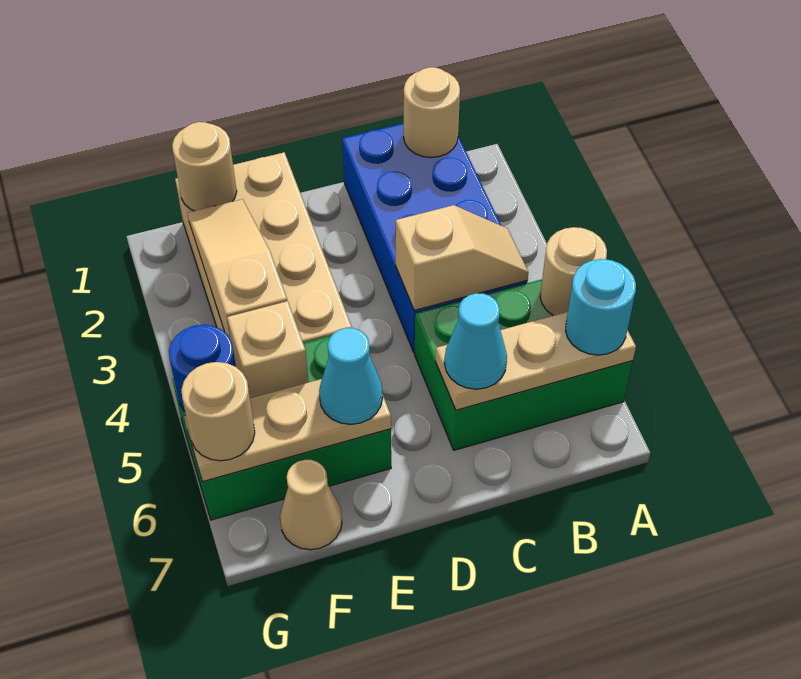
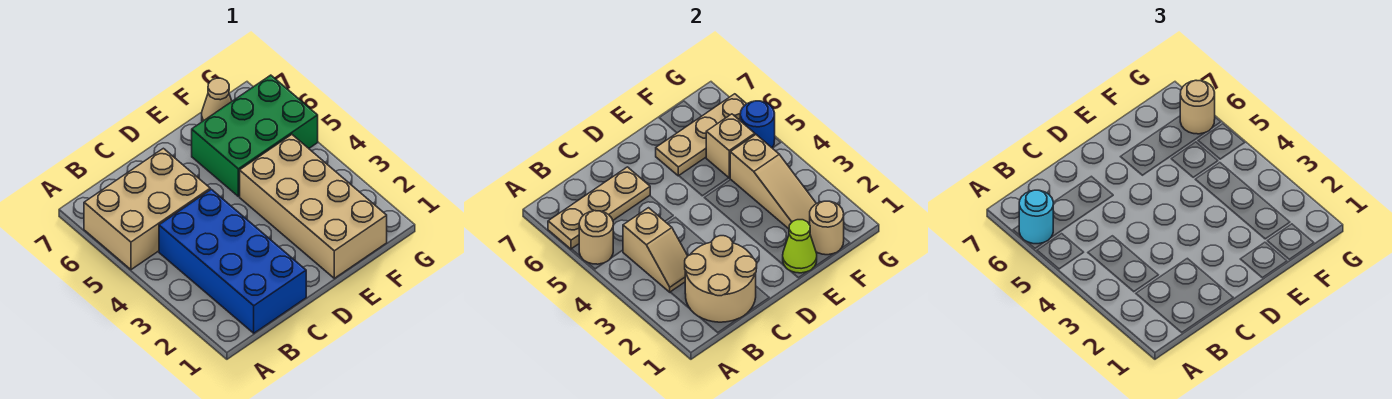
green 2x3 brick [415,280,633,450] -> tan 2x3 brick [84,148,210,270]
tan 1x1 round brick [404,67,460,158] -> tan 2x2 round brick [685,236,757,322]
tan 1x2 slope [396,205,529,310] -> tan 1x2 slope turned to [623,208,687,292]
cyan 1x1 cone [444,293,507,389] -> none
none -> lime 1x1 cone [783,220,817,273]
cyan 1x1 cone [319,328,383,424] -> none

